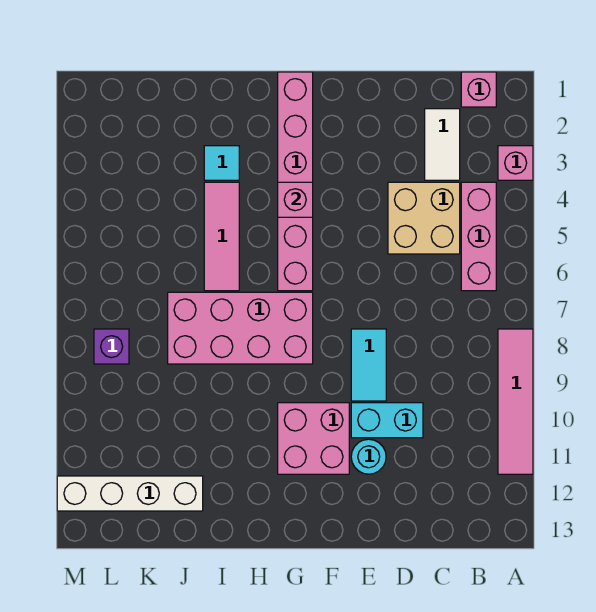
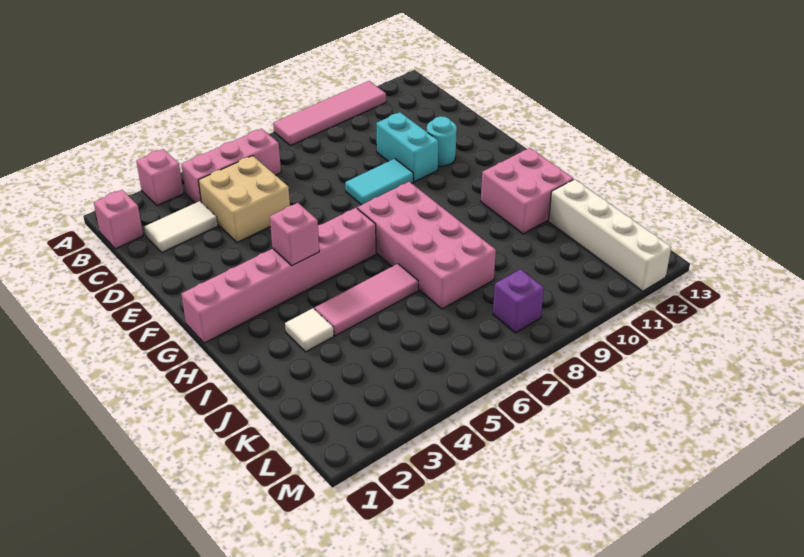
pink 2x2 brick [278,403,349,474] -> pink 2x2 brick moved to [481,148,573,234]
cyan 1x1 tile [204,146,239,180] -> white 1x1 tile [285,308,334,352]

